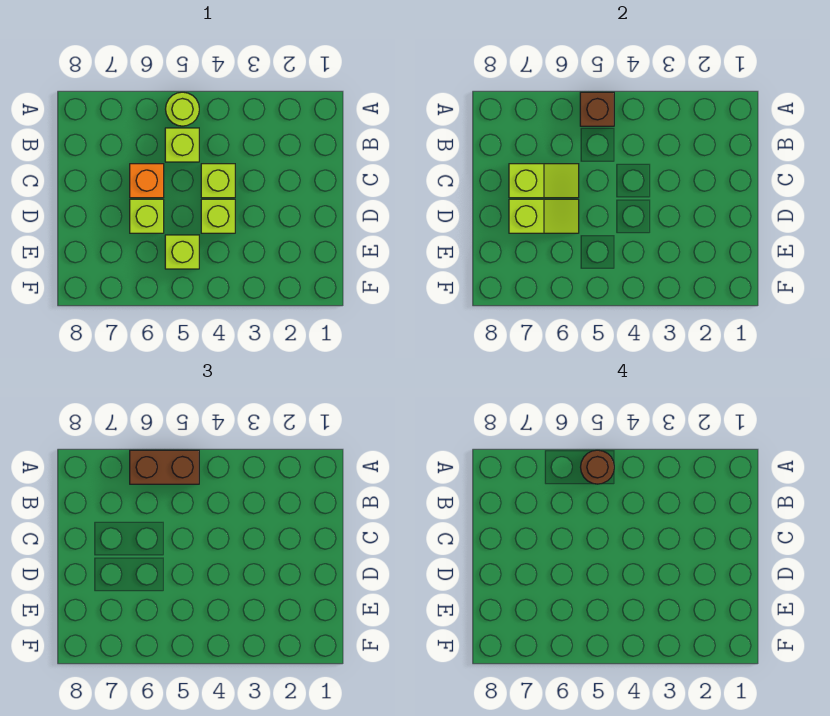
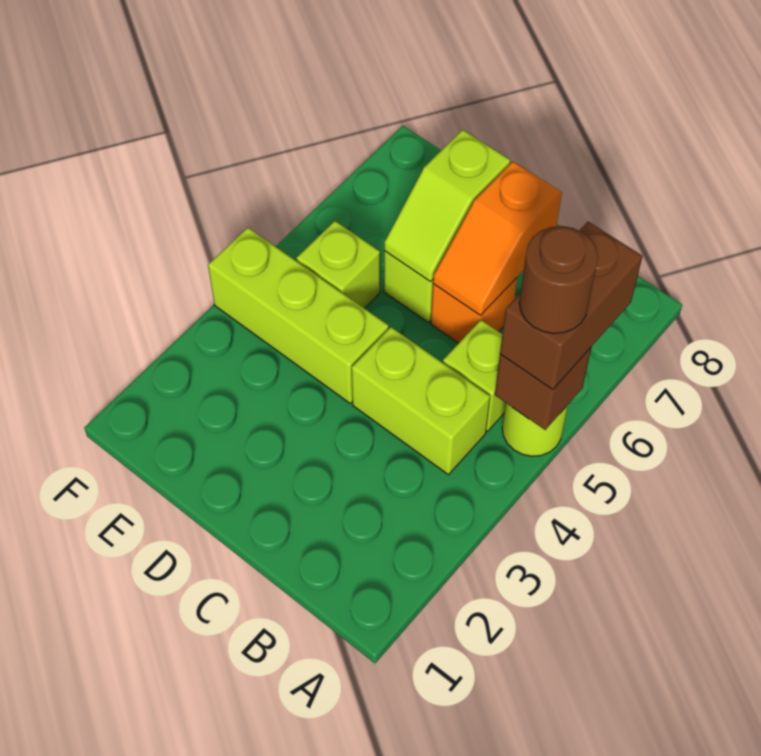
lime 1x1 brick [201,164,235,198] -> lime 1x2 brick [352,327,490,475]
lime 1x2 slope [509,164,579,198] -> orange 1x2 slope [433,162,562,315]
lime 1x1 brick [201,199,235,233] -> lime 1x3 brick [208,228,389,403]

